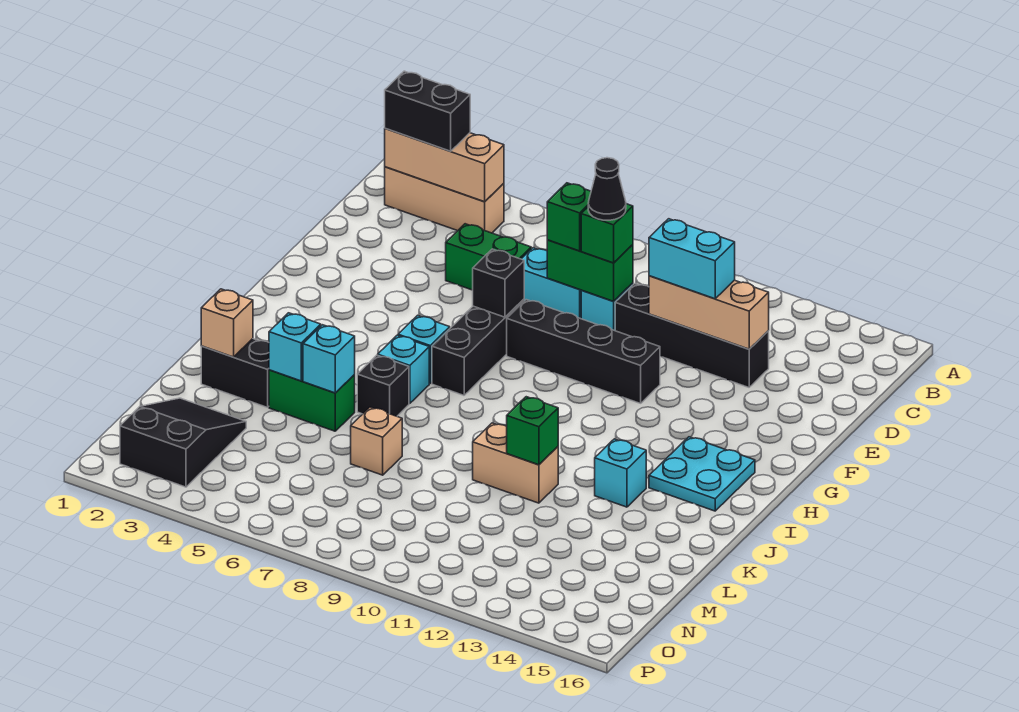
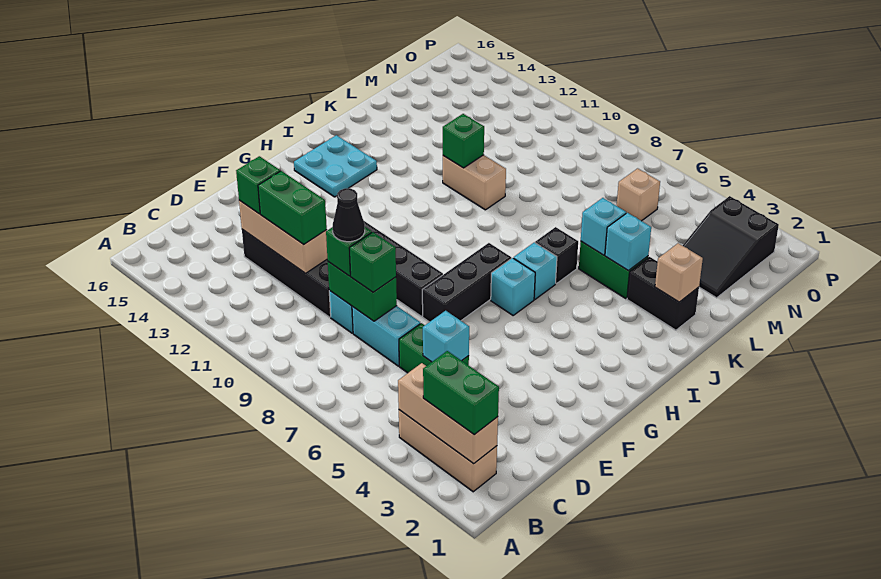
black 1x2 brick [385,71,470,151] -> green 1x2 brick [423,351,499,435]
cyan 1x2 brick [649,219,735,299] -> green 1x2 brick [258,171,327,244]
none -> green 1x1 brick [236,156,280,214]
black 1x1 brick [473,249,524,317] -> none
cyan 1x1 brick [595,439,646,507] -> cyan 1x1 brick moved to [423,311,469,362]
tan 1x1 brick [351,407,402,475] -> tan 1x1 brick moved to [617,168,660,221]

